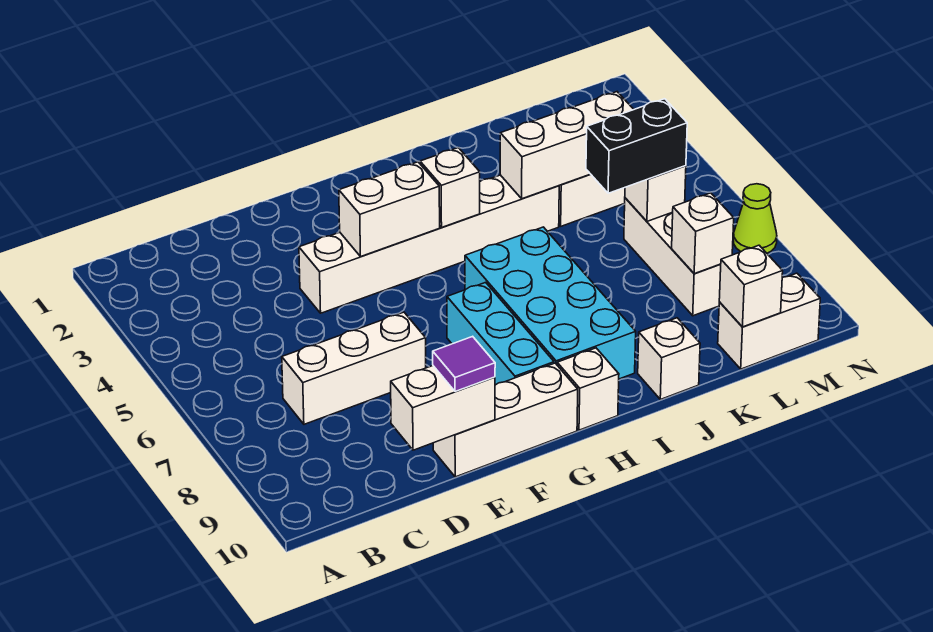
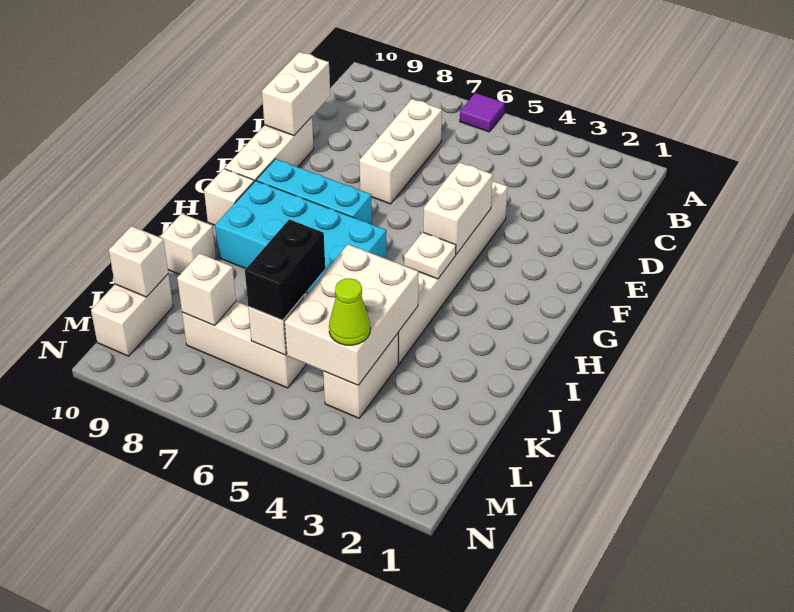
purple 1x1 tile [433,336,495,392] -> purple 1x1 tile moved to [460,93,505,132]
white 1x1 brick [420,148,480,227] -> white 1x1 plate [404,232,456,279]
white 1x3 brick [500,92,634,199] -> white 2x3 brick [285,244,419,385]
lime 1x1 cone [733,184,777,253] -> lime 1x1 cone moved to [329,278,370,345]

